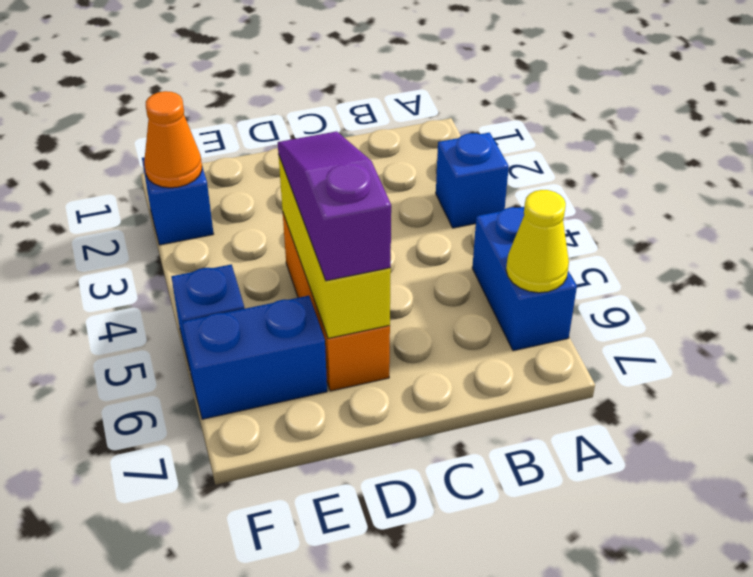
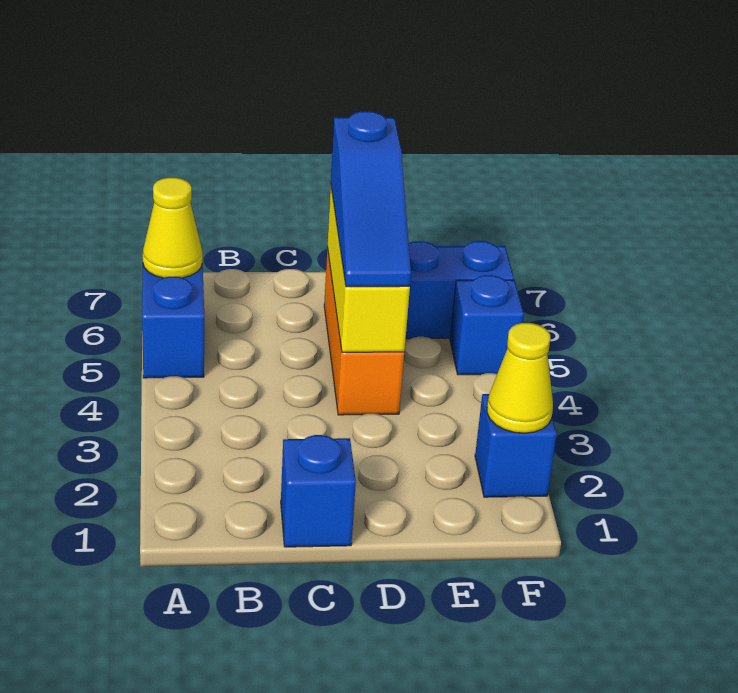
blue 1x1 brick [436,133,509,228] -> blue 1x1 brick moved to [281,435,356,547]
purple 1x3 slope [278,131,391,281] -> blue 1x3 slope [331,111,411,287]
orange 1x1 cone [144,91,202,188] -> yellow 1x1 cone [487,323,553,433]

